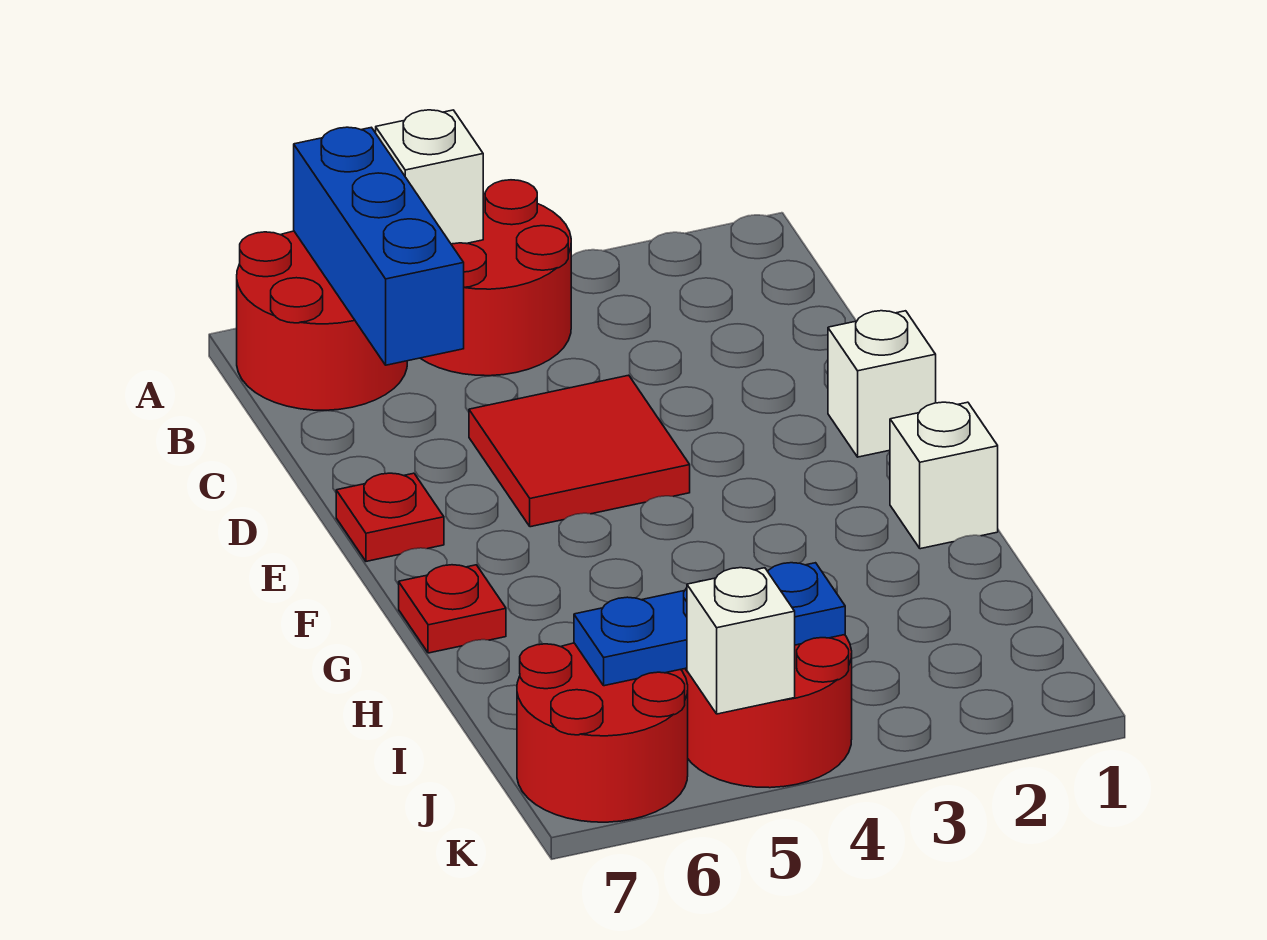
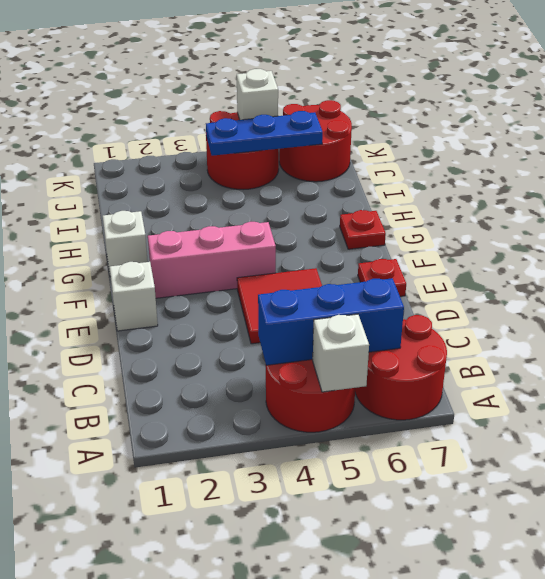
blue 1x3 brick [294,127,464,365] -> blue 1x3 brick turned to [258,278,404,365]
none -> pink 1x3 brick [148,222,276,298]

